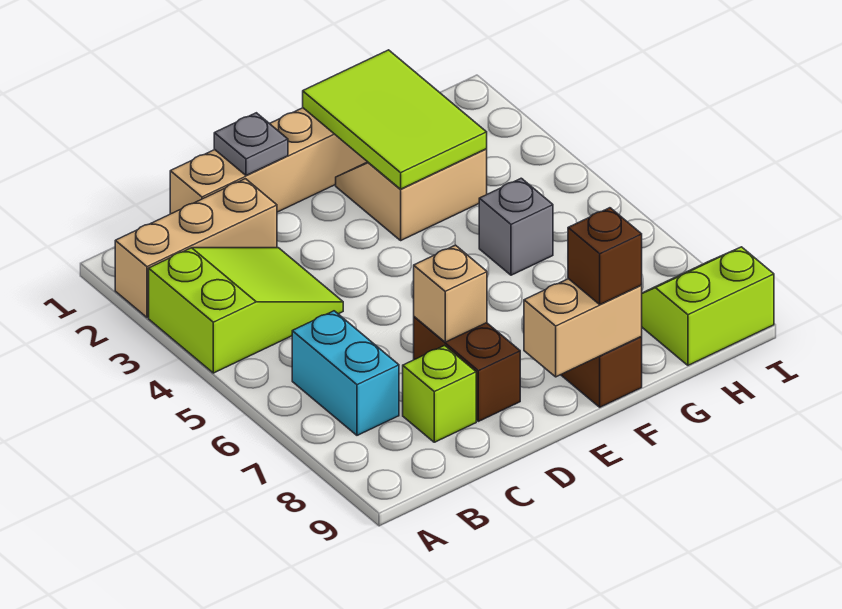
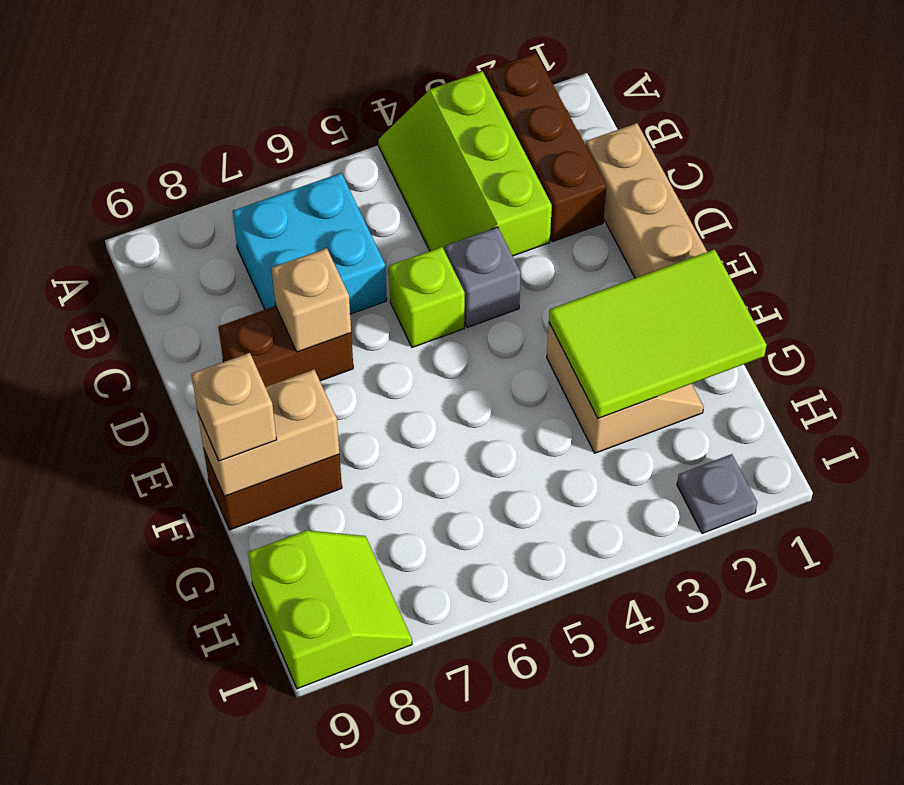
tan 1x3 brick [115,179,277,317] -> brown 1x3 brick [485,53,606,242]
lime 2x3 slope [149,248,343,373] -> lime 2x3 slope turned to [378,71,552,256]
cyan 1x2 brick [292,311,399,435] -> cyan 2x2 brick [233,173,387,314]
lime 1x1 brick [403,345,476,442] -> lime 1x1 brick moved to [389,247,465,347]
grey 1x1 plate [214,113,288,175] -> grey 1x1 plate moved to [677,454,757,533]
tan 1x2 brick [524,279,642,377] -> tan 1x2 brick turned to [198,370,339,496]
brown 1x1 brick [568,208,642,304] -> tan 1x1 brick [191,353,277,461]
grey 1x1 brick [479,178,553,275] -> grey 1x1 brick moved to [445,227,521,328]

